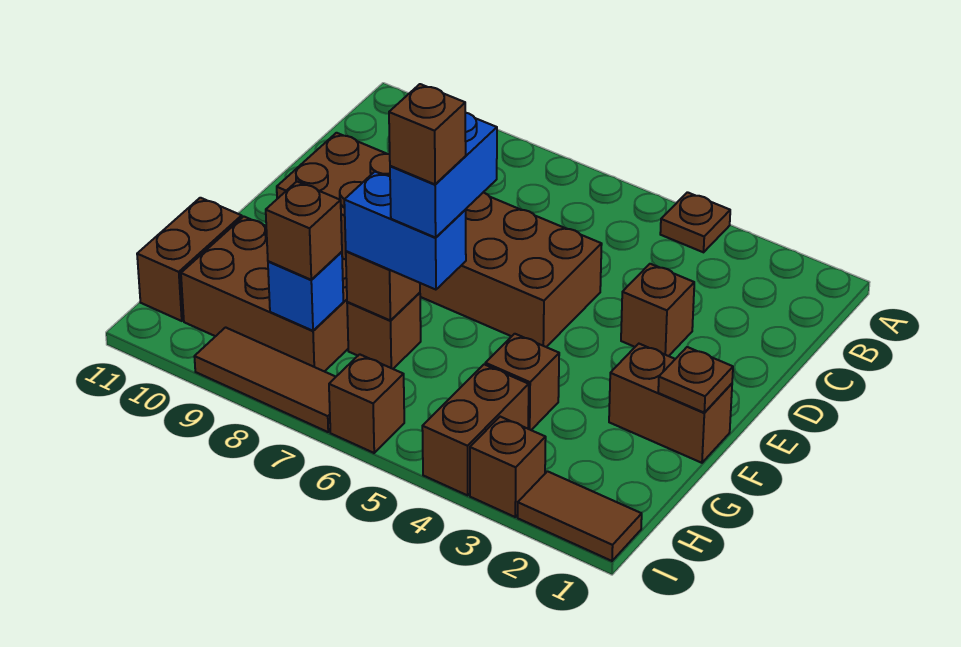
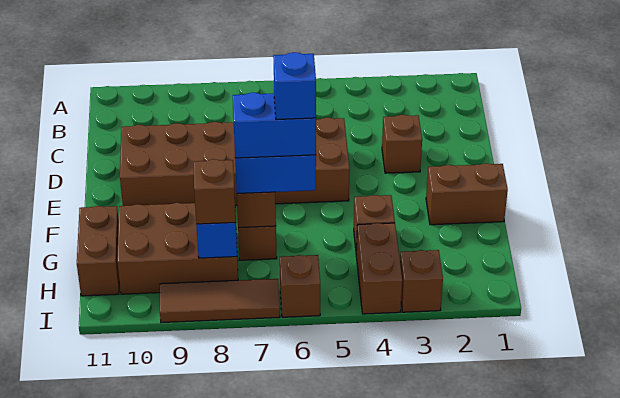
brown 1x1 plate [660,192,730,252] -> none
brown 1x1 plate [658,347,733,413] -> none
blue 1x2 brick [390,113,497,238] -> blue 1x2 brick turned to [233,92,316,158]
brown 1x1 brick [389,84,466,184] -> blue 1x1 brick [273,52,316,120]
brown 1x2 tile [518,471,642,561] -> none

